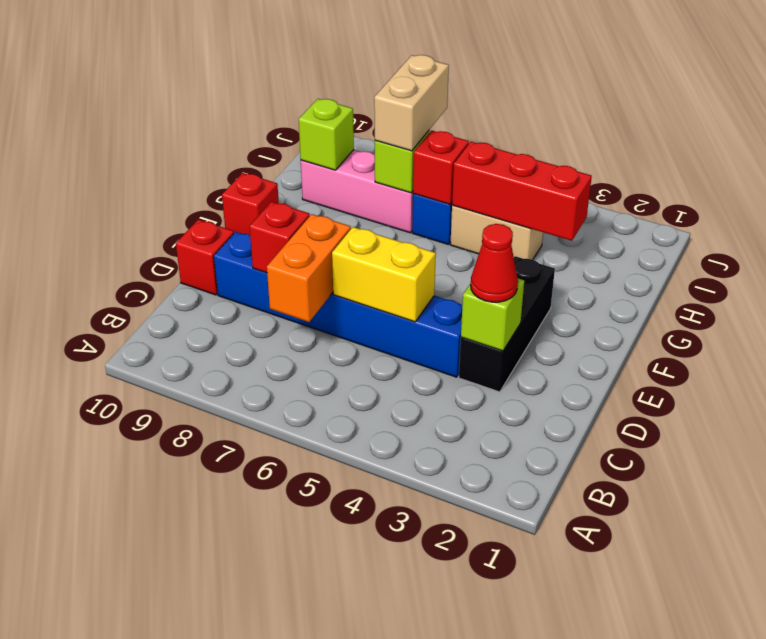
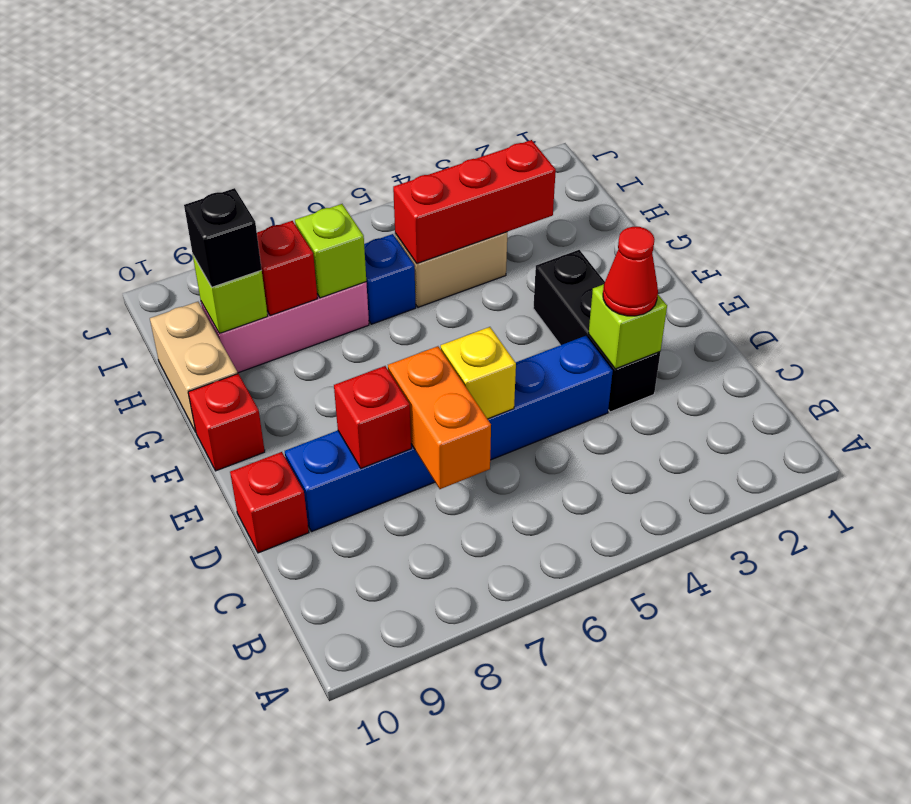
yellow 1x2 brick [332,227,436,322] -> yellow 1x1 brick [441,327,516,419]
red 1x1 brick [413,131,469,204] -> red 1x1 brick moved to [257,221,318,316]
tan 1x2 brick [374,55,449,151] -> tan 1x2 brick moved to [150,302,238,432]
none -> black 1x1 brick [184,188,262,287]

